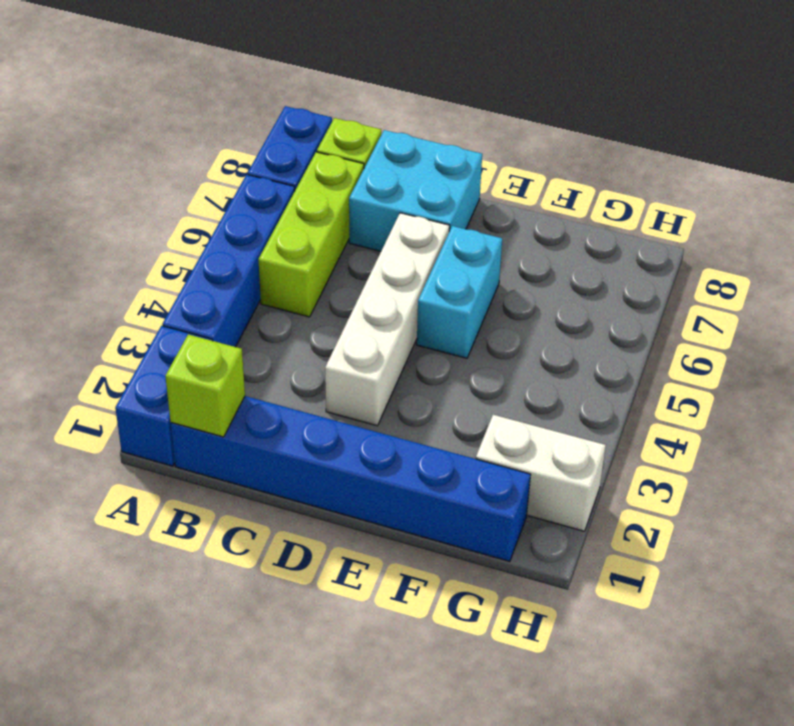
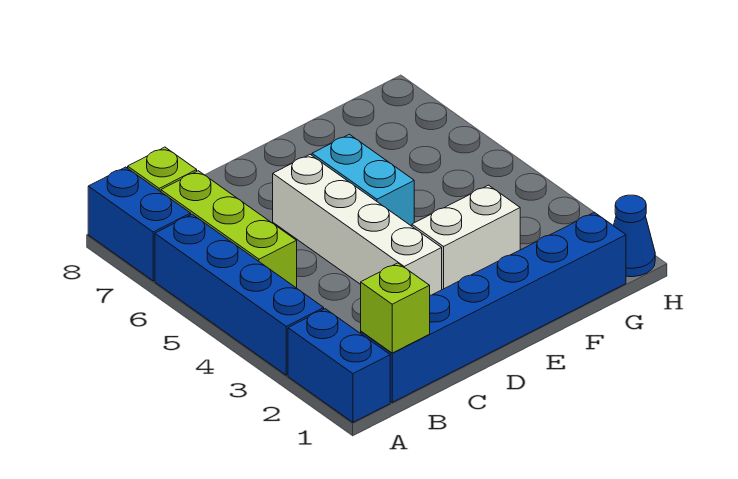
cyan 2x2 brick [349,130,482,251] -> none
white 1x2 brick [476,415,606,531] -> white 1x2 brick moved to [412,185,520,290]
none -> blue 1x1 cone [614,195,655,277]

